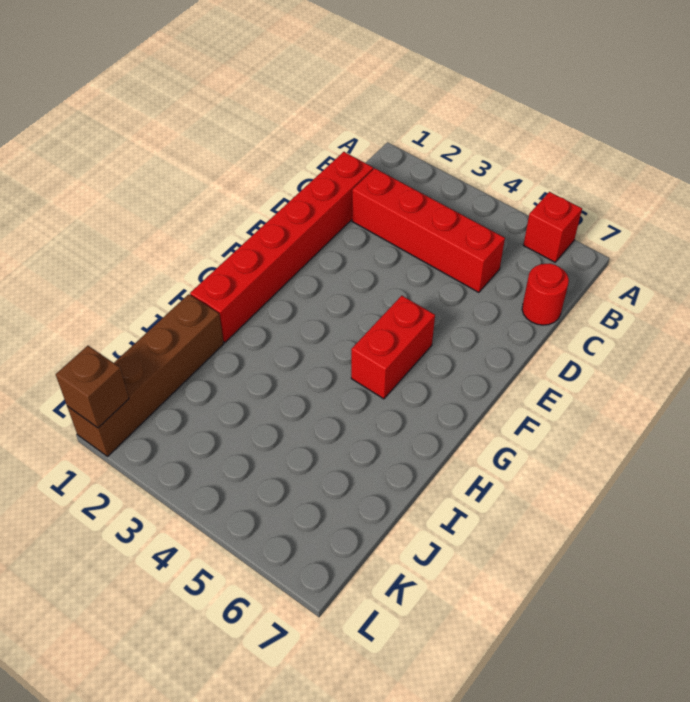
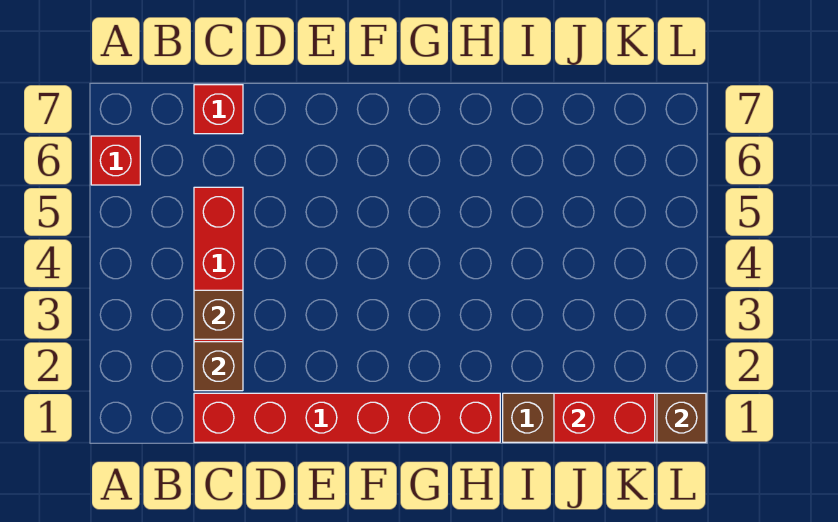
none -> brown 1x1 brick [194,342,243,391]
none -> brown 1x1 brick [194,290,243,339]
red 1x1 round brick [522,263,569,325] -> red 1x1 brick [194,85,243,134]
red 1x2 brick [351,296,435,399] -> red 1x2 brick moved to [554,393,655,442]

